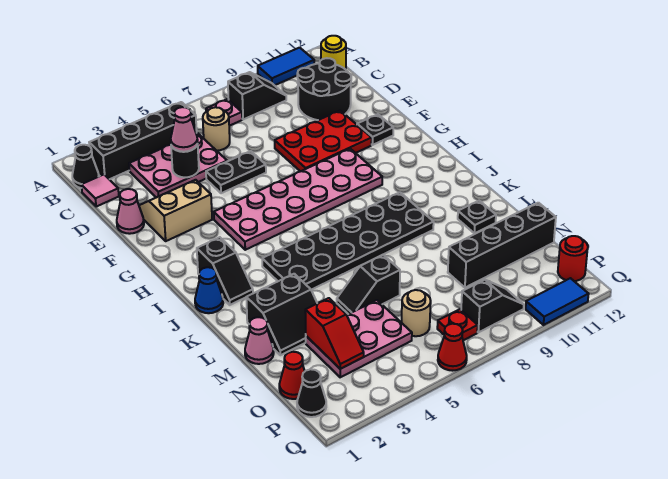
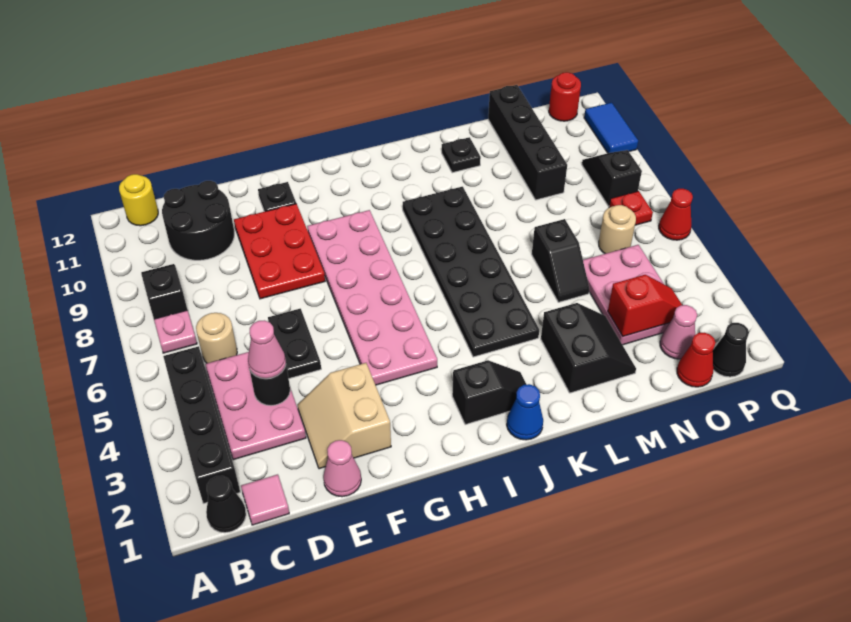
blue 1x2 tile [258,48,314,85] -> none
pink 1x1 cone [245,317,274,364] -> pink 1x1 cone moved to [660,305,697,359]

